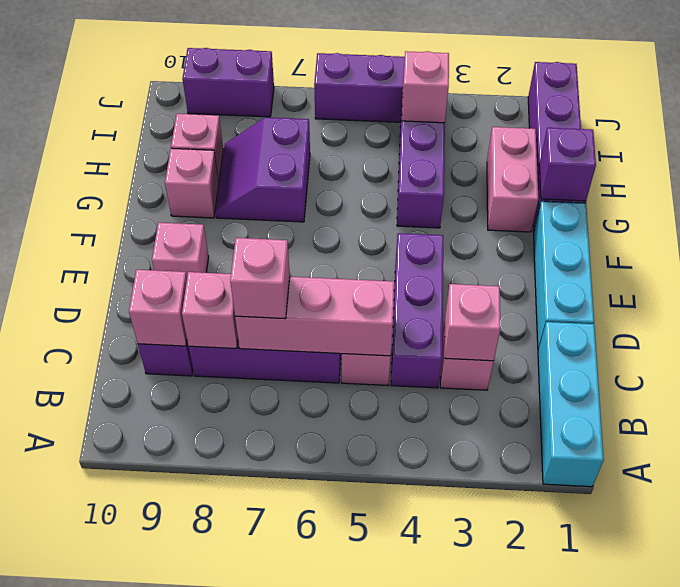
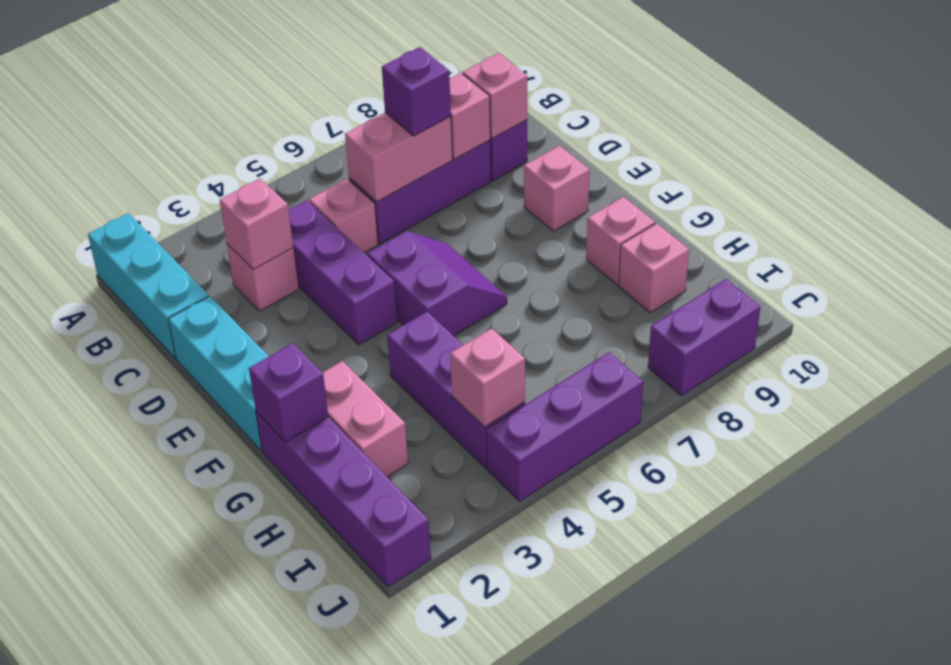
pink 1x3 brick [235,277,394,356] -> pink 1x2 brick [345,113,453,202]
pink 1x1 brick [230,238,290,319] -> purple 1x1 brick [382,47,451,136]
purple 2x2 slope [215,117,310,222] -> purple 2x2 slope moved to [367,231,507,336]

